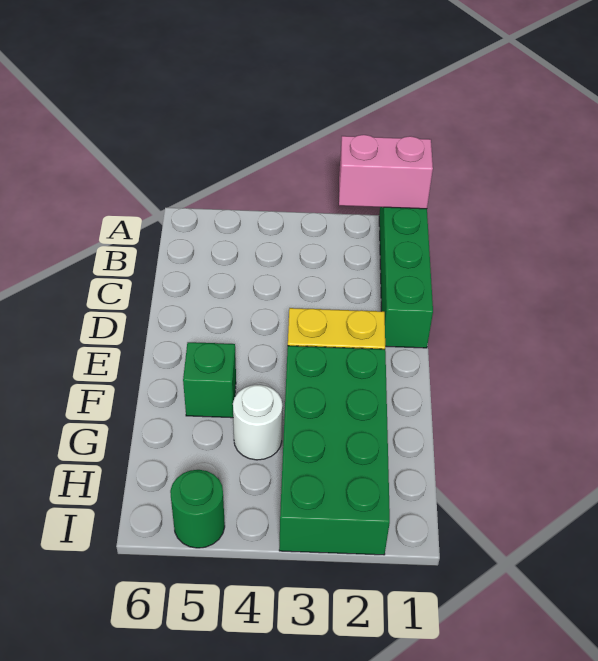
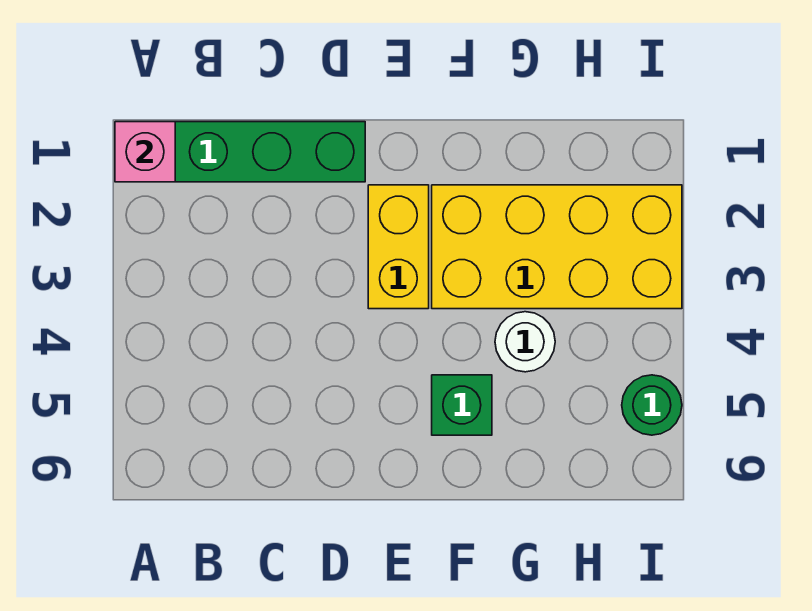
pink 1x2 brick [339,135,433,209] -> pink 1x1 brick [115,122,175,182]
green 2x4 brick [279,346,390,555] -> yellow 2x4 brick [432,185,682,309]

